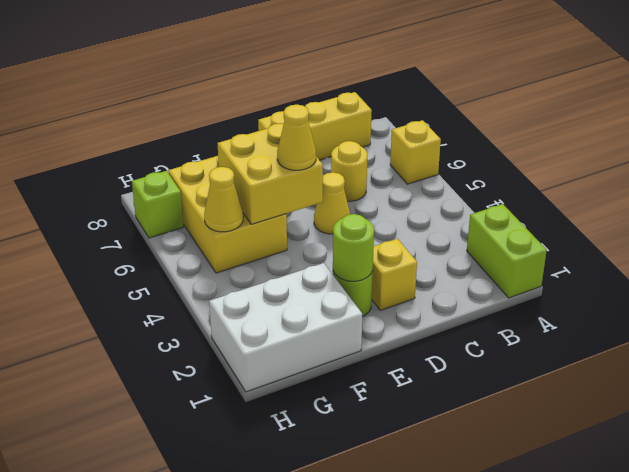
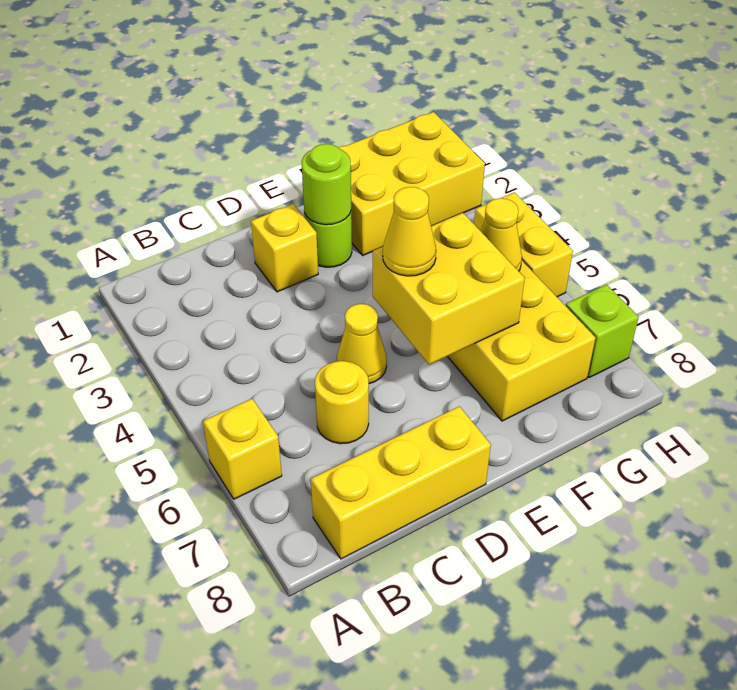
lime 1x2 brick [467,204,547,298] -> none
white 2x3 brick [209,263,362,392] -> yellow 2x3 brick [338,112,485,255]
none -> yellow 1x2 brick [474,192,573,297]

